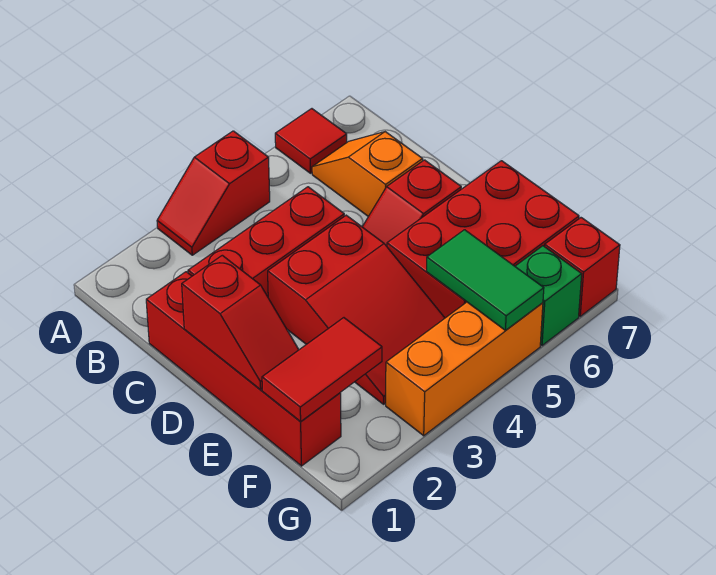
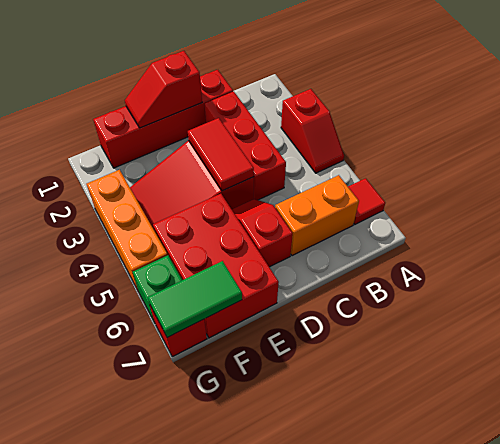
red 1x2 slope [157,131,270,255] -> red 1x2 slope turned to [281,89,344,173]
orange 1x2 slope [312,132,423,216] -> orange 1x2 brick [275,175,359,256]
red 1x2 tile [262,318,382,421] -> red 1x2 tile moved to [188,118,254,191]
green 1x2 tile [426,230,544,330] -> green 1x2 tile moved to [148,261,242,337]

